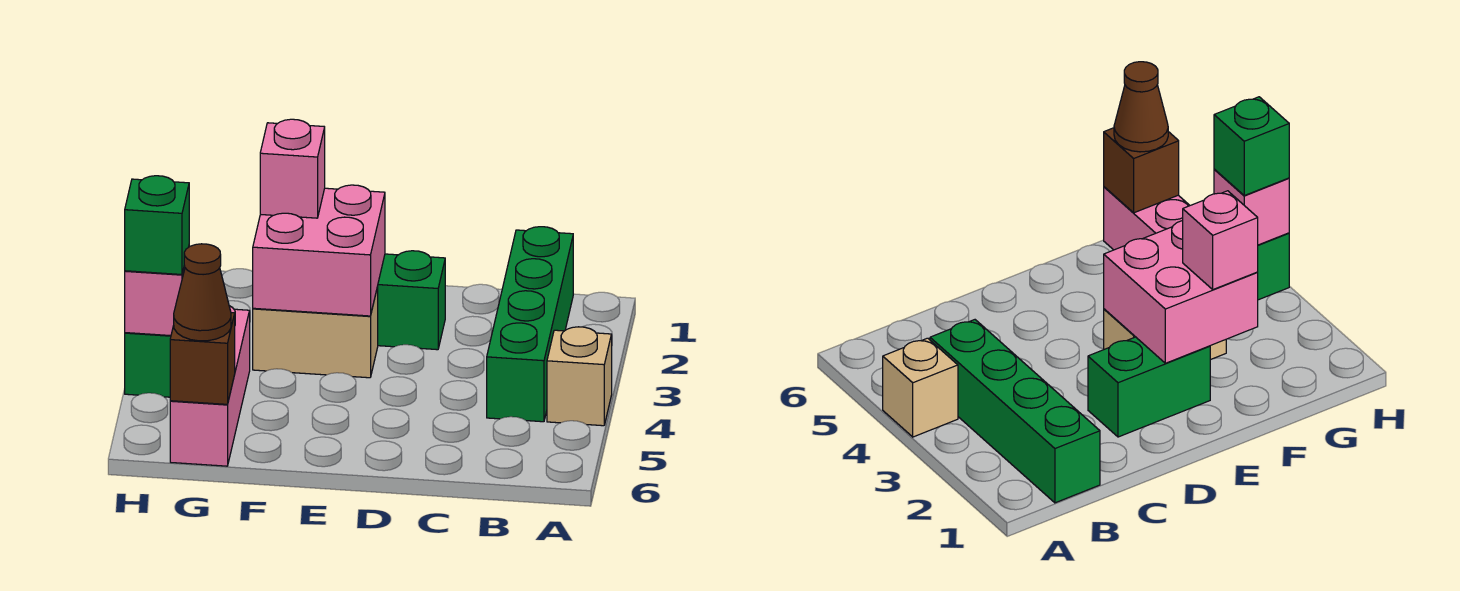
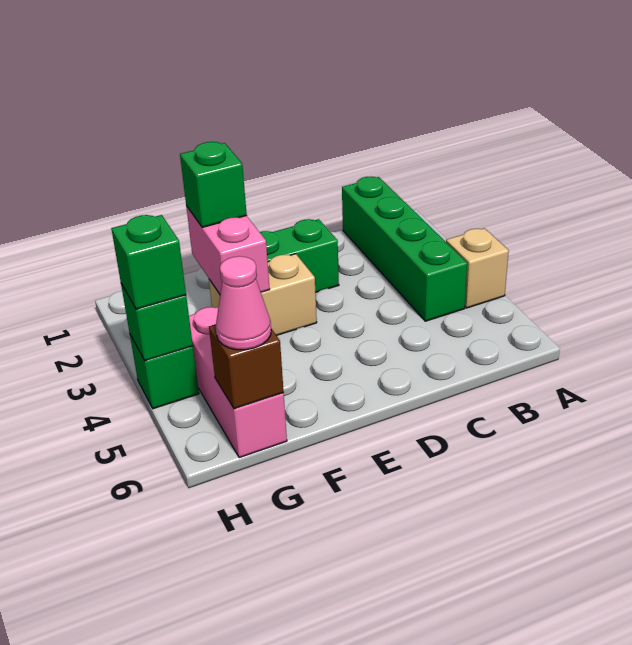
pink 2x2 brick [253,185,385,316] -> pink 1x2 brick [186,206,270,294]
pink 1x1 brick [260,119,325,218] -> green 1x1 brick [180,142,247,227]
brown 1x1 cone [174,244,231,341] -> pink 1x1 cone [216,256,271,350]
pink 1x1 brick [125,266,185,336] -> green 1x1 brick [121,284,193,361]

